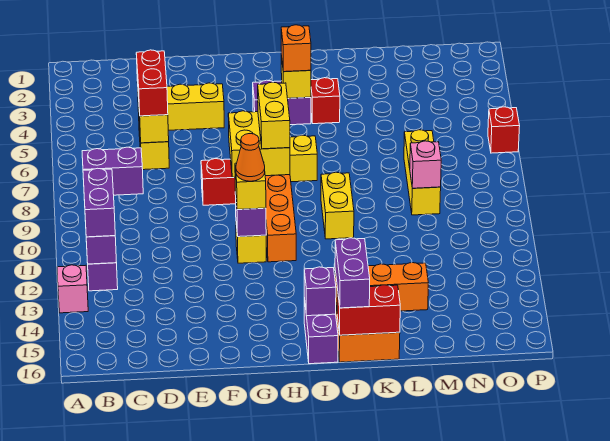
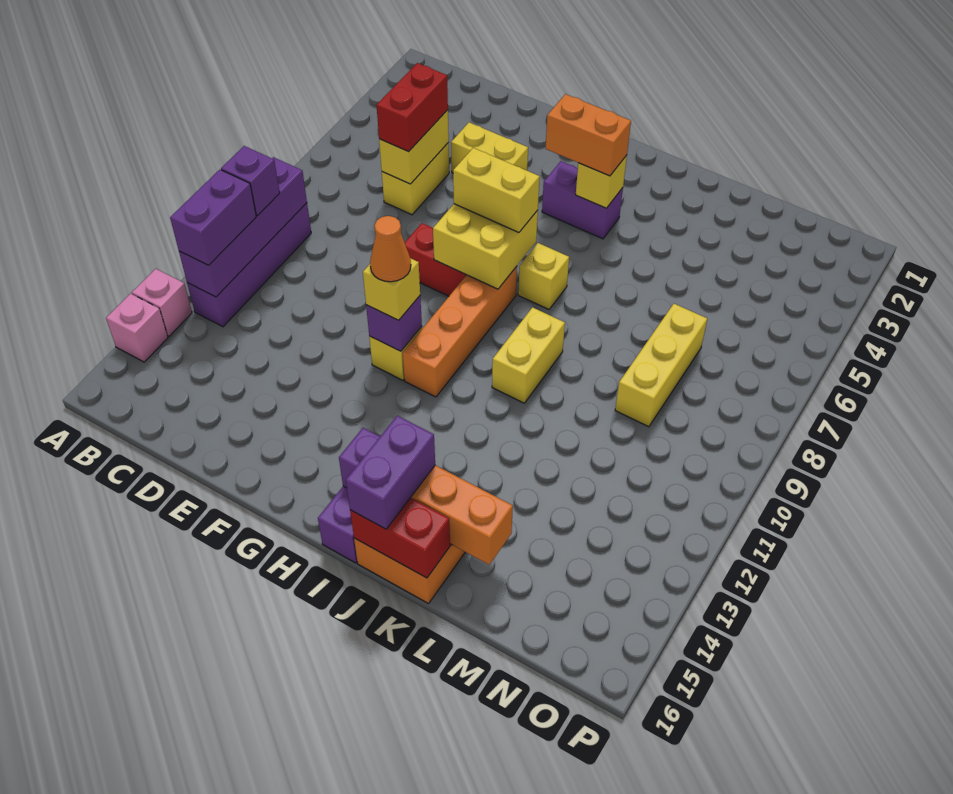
purple 1x2 brick [82,147,143,195] -> purple 1x1 brick [221,146,280,215]
yellow 1x2 brick [258,82,290,149] -> yellow 1x2 brick turned to [453,148,540,232]
orange 1x1 brick [281,25,311,72] -> orange 1x2 brick [546,94,631,176]
red 1x1 brick [311,78,340,124] -> none
pink 1x1 brick [410,141,441,188] -> pink 1x1 brick moved to [106,294,168,362]
red 1x1 brick [488,107,520,153] -> none

